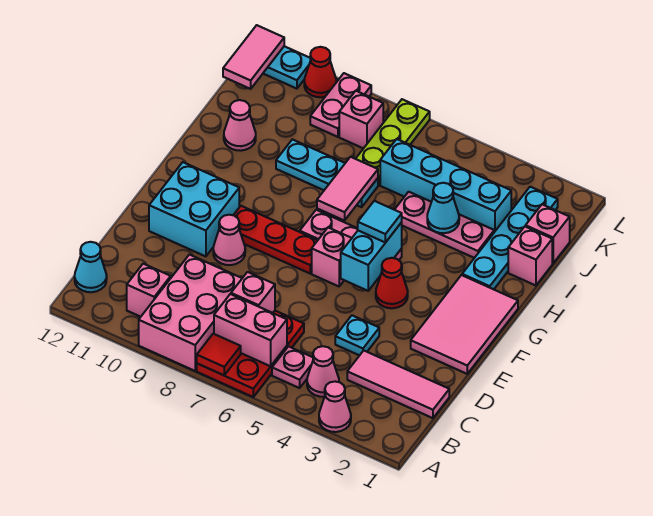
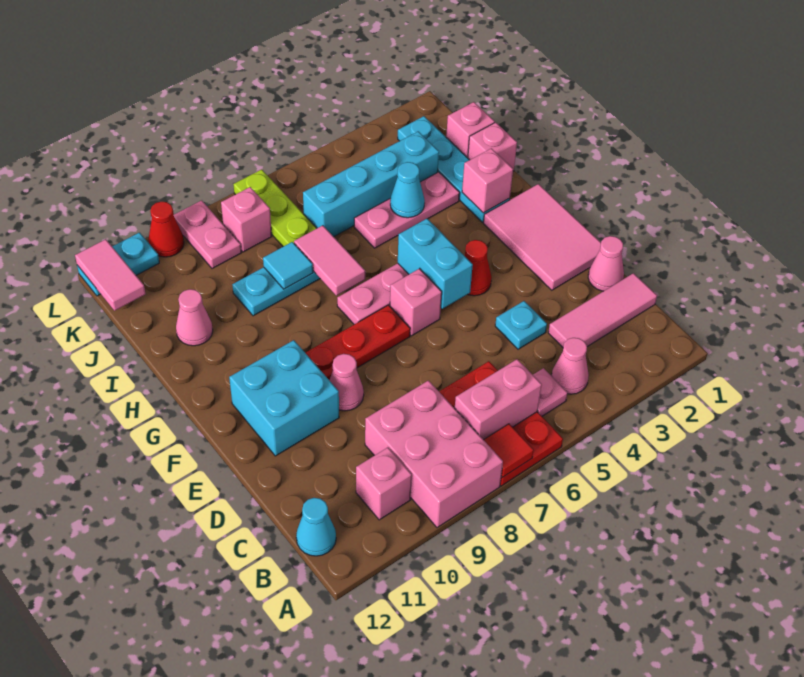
pink 1x1 cone [319,381,351,432] -> pink 1x1 cone moved to [588,236,624,291]
pink 1x1 brick [231,272,275,313] -> pink 1x1 brick moved to [462,148,513,213]
cyan 1x1 tile [358,201,402,243] -> cyan 1x1 tile moved to [263,242,313,289]

